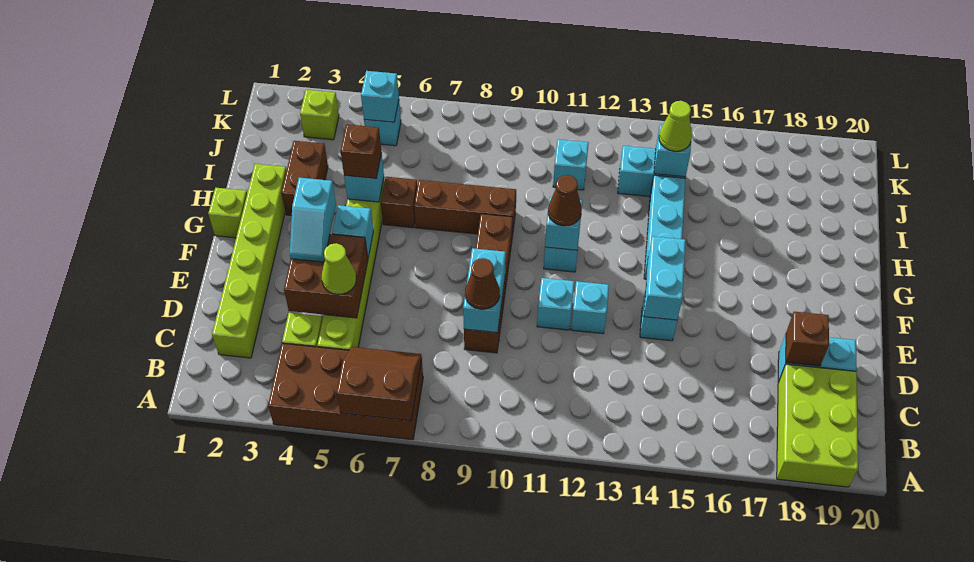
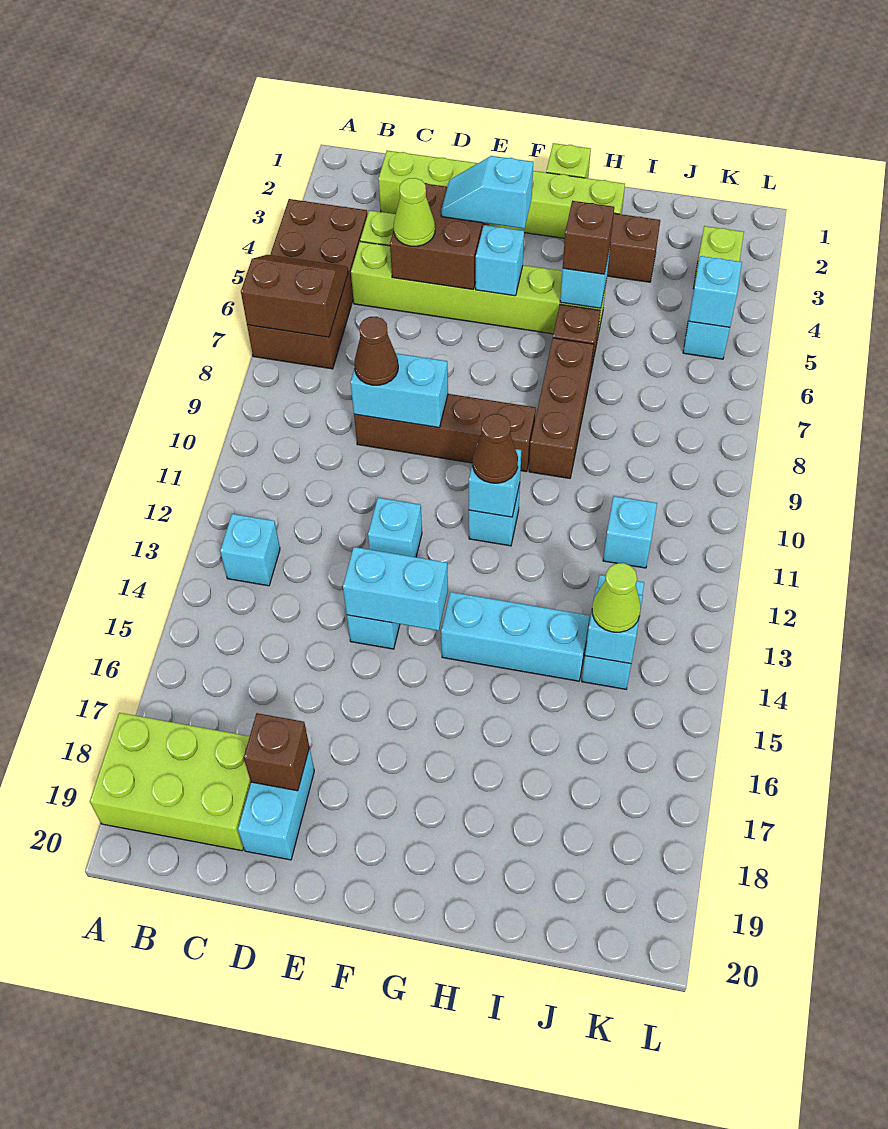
brown 2x2 slope [337,347,422,421] -> brown 2x2 slope turned to [241,255,348,337]
cyan 1x1 brick [537,278,574,330] -> cyan 1x1 brick moved to [220,514,280,586]

